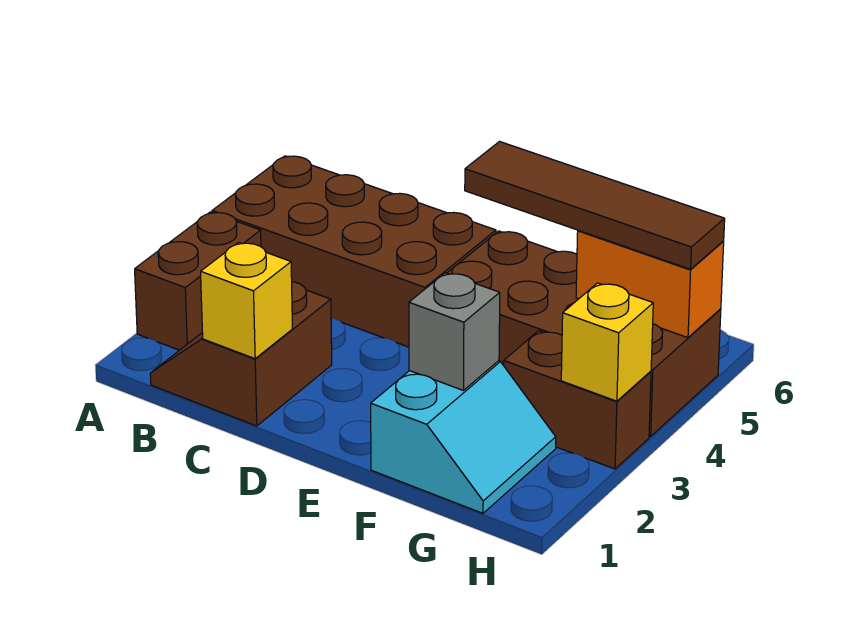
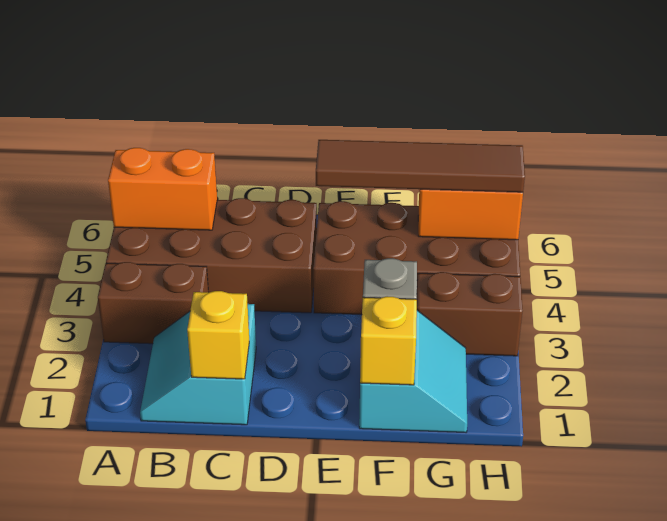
brown 1x2 brick [135,212,261,350] -> brown 1x2 brick turned to [98,262,208,344]
none -> orange 1x2 brick [108,148,217,230]
brown 2x2 slope [150,282,332,426] -> cyan 2x2 slope [140,304,256,425]
yellow 1x1 brick [561,283,653,401] -> yellow 1x1 brick moved to [360,296,417,385]

